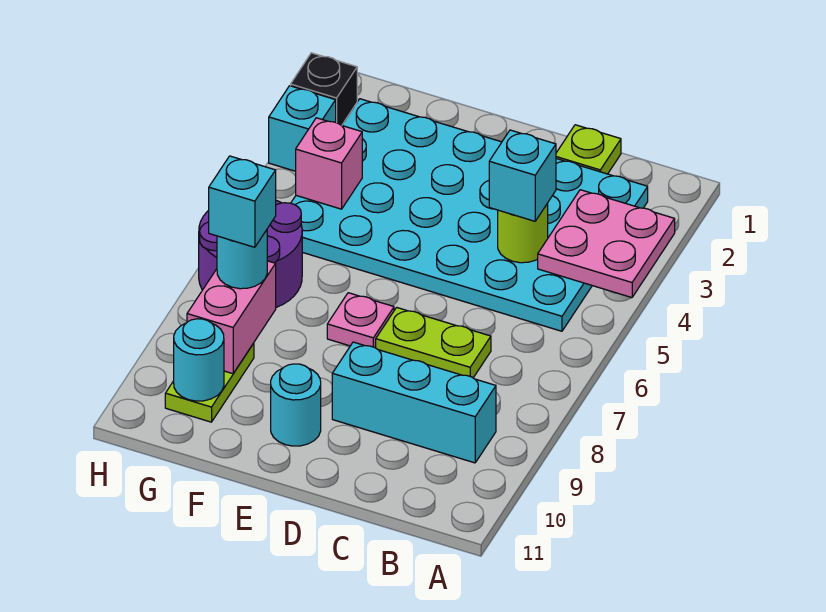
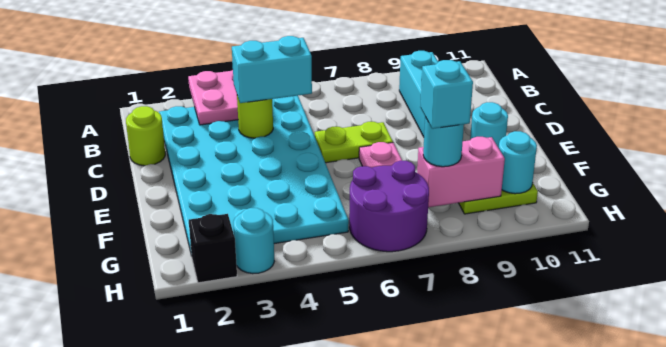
lime 1x1 plate [556,125,621,174] -> lime 1x1 round brick [126,106,165,166]
cyan 1x1 brick [489,130,556,221] -> cyan 1x2 brick [232,36,312,103]
lime 1x2 plate [376,307,491,378] -> lime 1x2 plate turned to [315,122,393,163]
pink 1x1 brick [296,118,362,209] -> none
cyan 1x1 brick [269,86,336,171] -> cyan 1x1 round brick [233,208,274,274]

